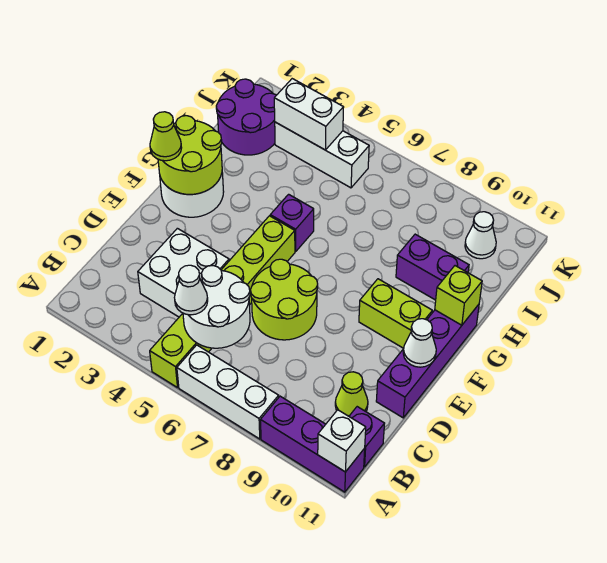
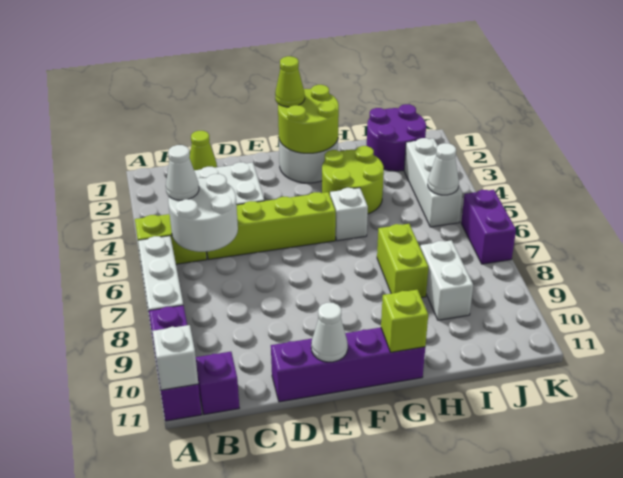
lime 1x1 cone [335,372,368,416] -> lime 1x1 cone moved to [190,131,217,170]
lime 2x2 round brick [251,259,318,340] -> lime 2x2 round brick moved to [322,146,384,214]
lime 1x2 brick [359,279,432,348] -> lime 1x2 brick moved to [377,224,428,298]
purple 1x1 brick [270,194,314,251] -> white 1x1 brick [330,188,368,241]
purple 1x2 brick [396,234,469,300] -> purple 1x2 brick moved to [461,190,516,264]
white 1x2 brick [274,79,344,150] -> white 1x2 brick moved to [420,240,473,320]
white 1x1 cone [465,212,496,259] -> white 1x1 cone moved to [428,143,459,195]

